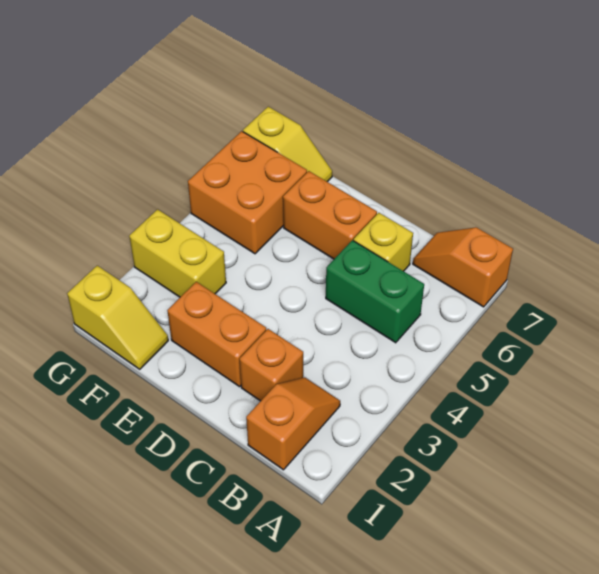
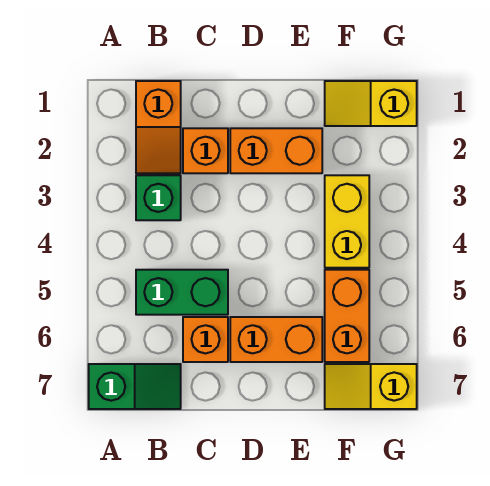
orange 1x2 slope [413,227,513,307] -> green 1x2 slope [89,364,181,409]
none -> green 1x1 brick [136,175,181,220]
yellow 1x1 brick [354,213,413,271] -> orange 1x1 brick [183,317,228,362]
yellow 1x2 brick [129,209,226,297] -> yellow 1x2 brick turned to [325,175,369,268]
orange 2x2 brick [188,131,307,254] -> orange 1x2 brick [325,270,369,362]

